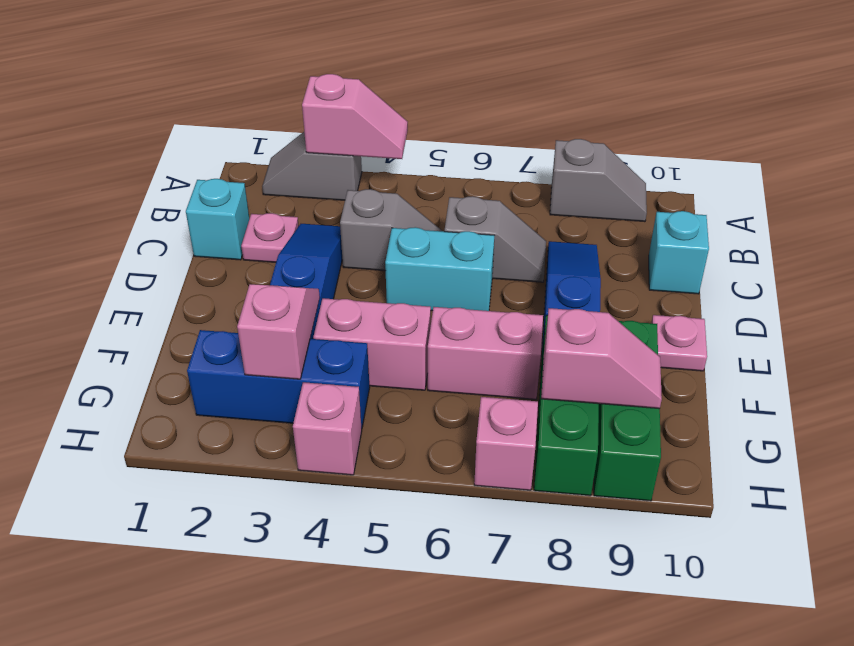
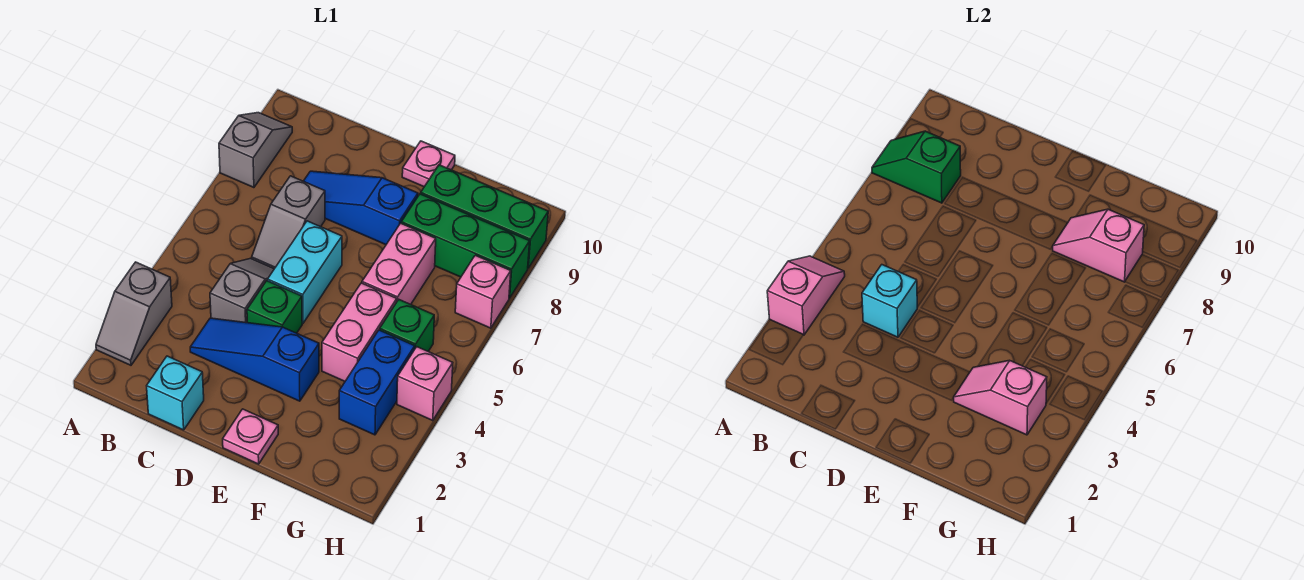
none -> green 1x2 slope [872,131,961,203]
pink 1x1 plate [241,213,299,262] -> pink 1x1 plate moved to [223,409,278,464]
grey 1x2 slope [444,196,546,282] -> grey 1x2 slope turned to [252,176,325,269]
cyan 1x1 brick [649,211,709,294] -> cyan 1x1 brick moved to [862,265,917,337]
none -> green 1x1 brick [247,281,302,333]
blue 1x3 brick [187,330,370,429] -> blue 1x2 brick [339,330,415,435]
none -> green 1x1 brick [380,300,434,351]
pink 1x2 slope [541,308,662,409] -> pink 1x2 slope turned to [1053,209,1144,282]

